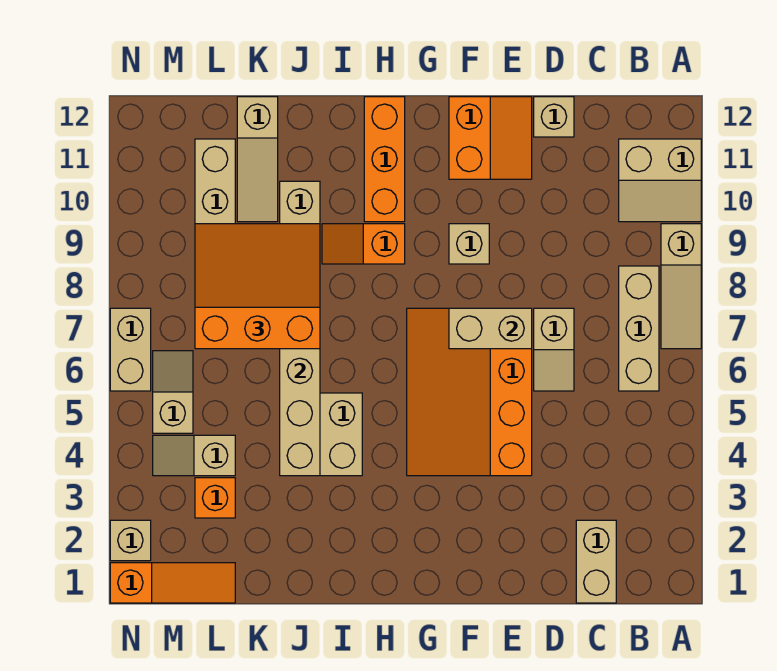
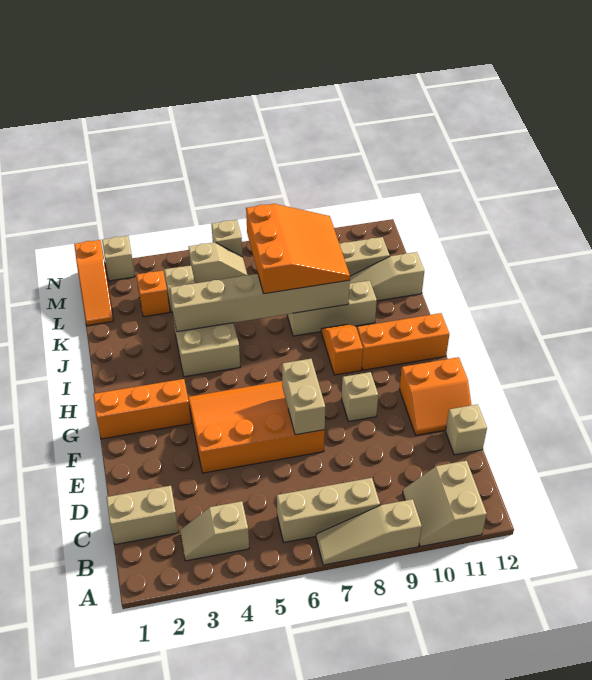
tan 1x2 slope [534,308,574,391] -> tan 1x2 slope moved to [180,501,249,561]
none -> orange 1x3 brick [93,379,191,439]
tan 1x2 brick [110,308,151,391] -> tan 1x1 brick [211,220,243,257]

